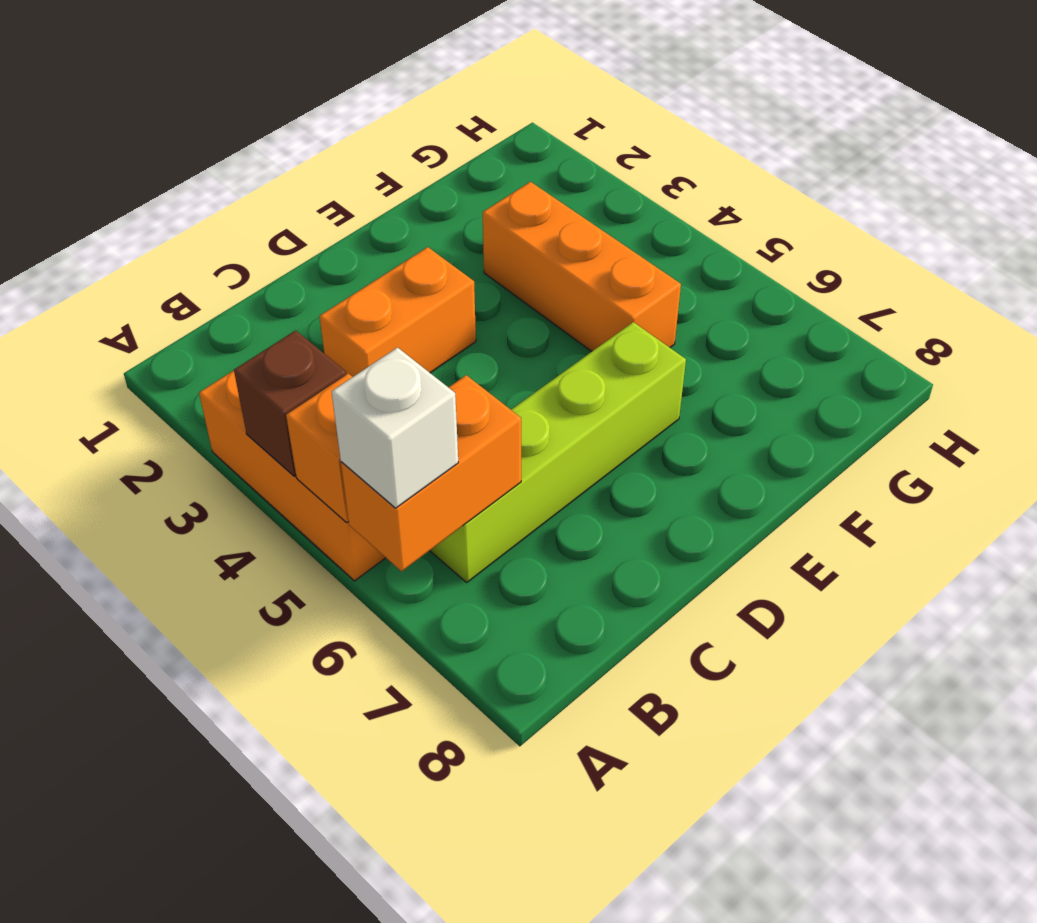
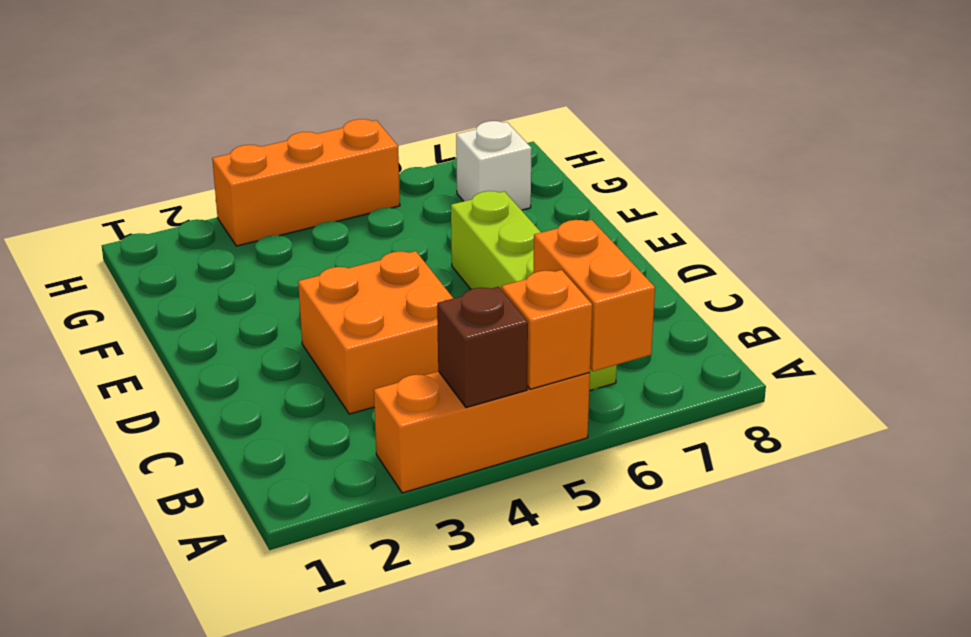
white 1x1 brick [332,348,458,508] -> white 1x1 brick moved to [456,121,532,210]
orange 1x2 brick [319,247,476,377] -> orange 2x2 brick [298,251,453,414]
orange 1x3 brick [483,182,681,352] -> orange 1x3 brick moved to [212,119,400,246]

